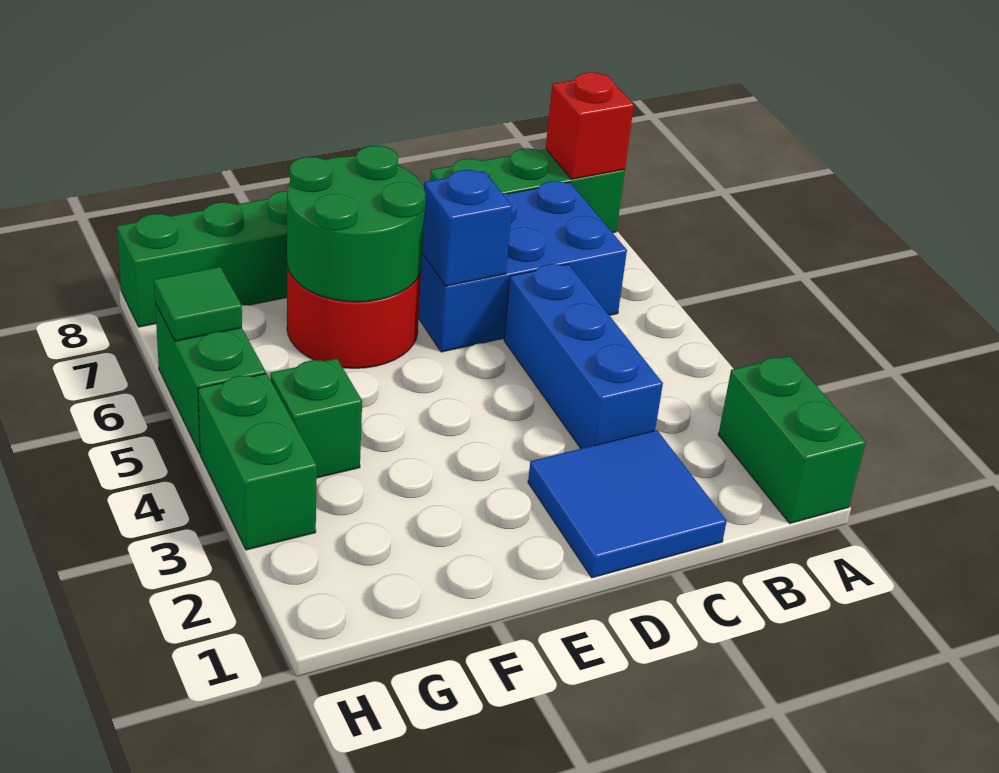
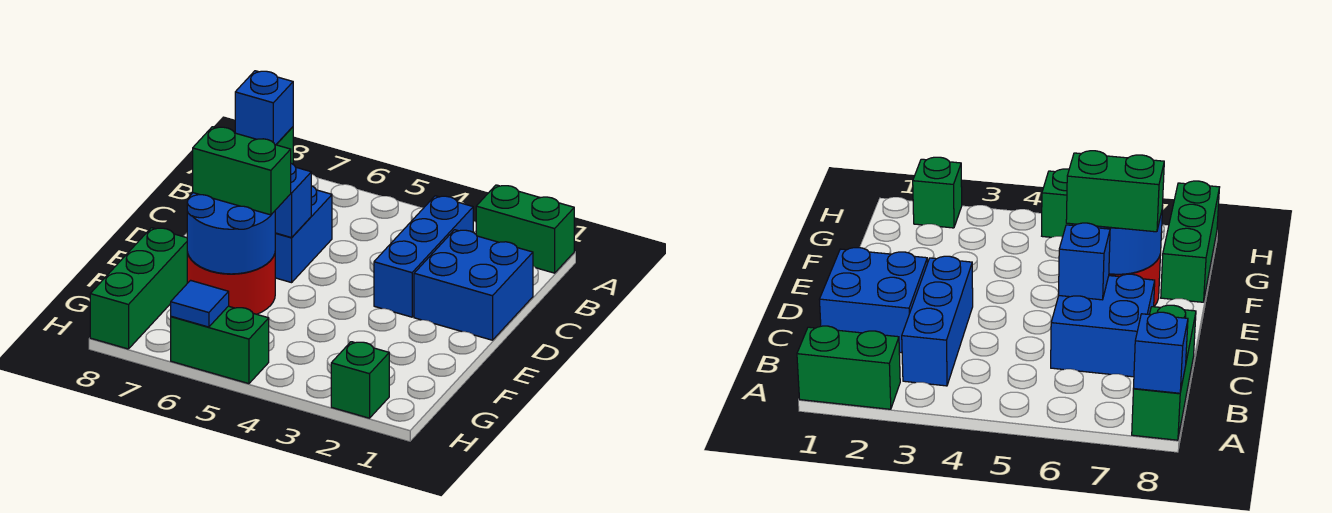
red 1x1 brick [546,72,634,179] -> blue 1x1 brick [235,71,293,145]
blue 2x3 brick [419,181,627,352] -> blue 2x2 brick [275,186,332,283]
blue 2x2 tile [528,430,727,578] -> blue 2x2 brick [414,230,533,340]
blue 1x3 brick [504,264,663,449] -> blue 1x3 brick turned to [374,196,473,317]
green 2x2 round brick [287,146,425,302] -> blue 2x2 round brick [187,193,275,274]
green 1x1 brick [270,359,362,478] -> green 1x1 brick moved to [331,342,389,418]
green 1x2 brick [198,374,317,550] -> green 1x2 brick moved to [193,127,291,215]
green 1x1 tile [154,267,242,341] -> blue 1x1 tile [171,280,229,327]

